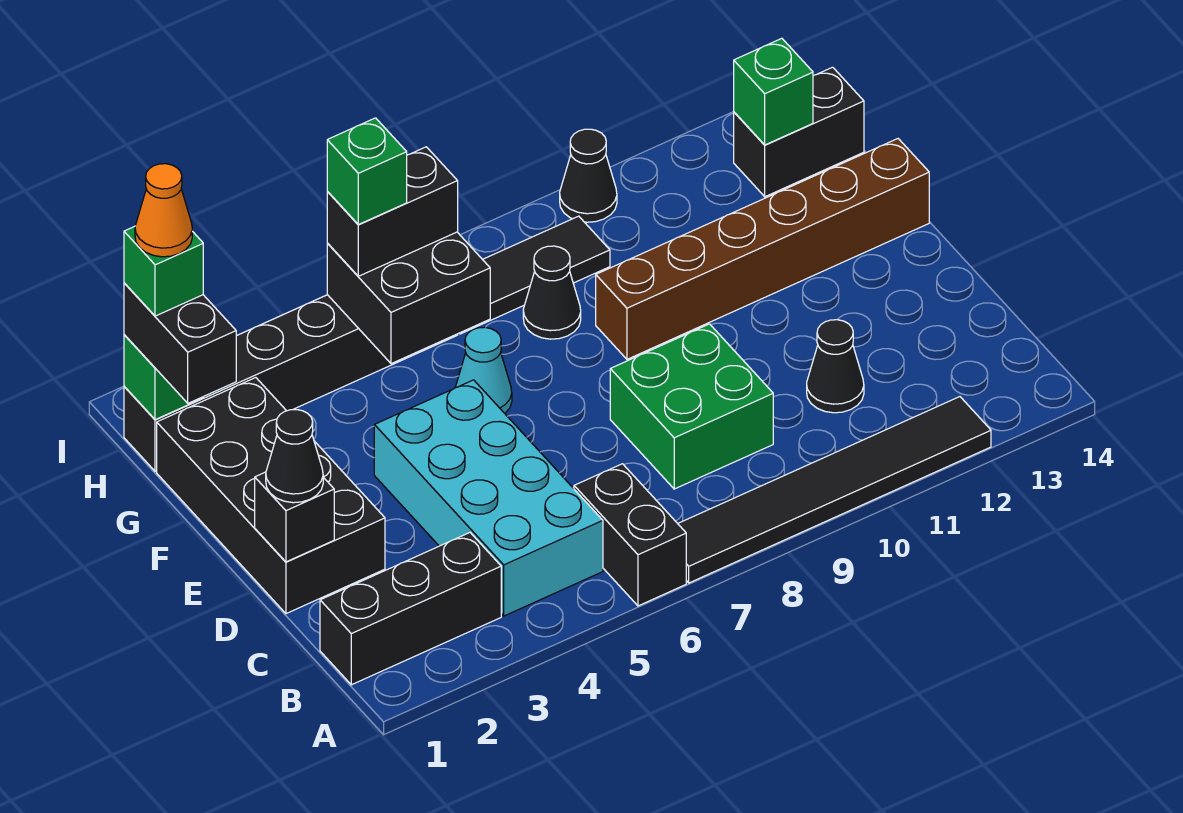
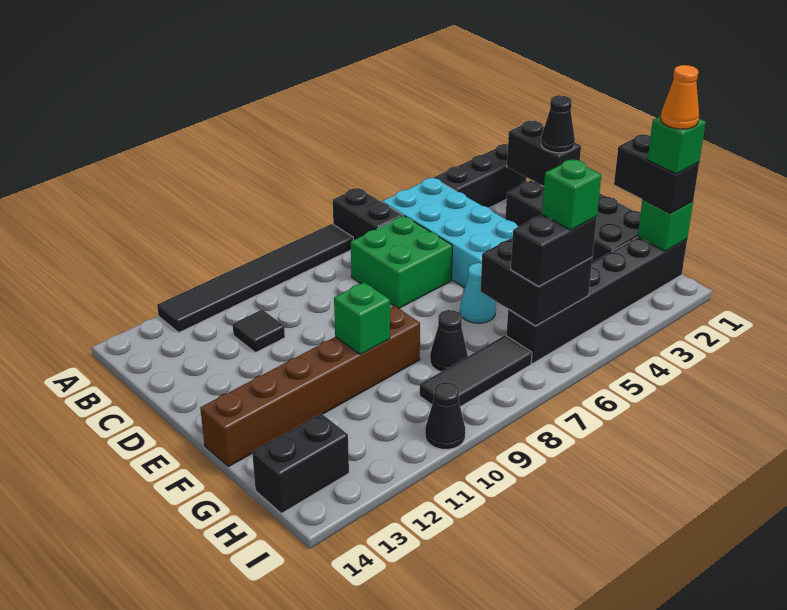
green 2x2 brick [610,324,773,489] -> green 2x2 brick moved to [351,216,453,308]
black 1x1 cone [807,320,864,413] -> black 1x1 tile [233,310,285,353]
black 1x1 brick [255,472,334,562] -> black 1x2 brick [507,121,581,186]
green 1x1 brick [734,38,813,145] -> green 1x1 brick moved to [334,282,390,355]

